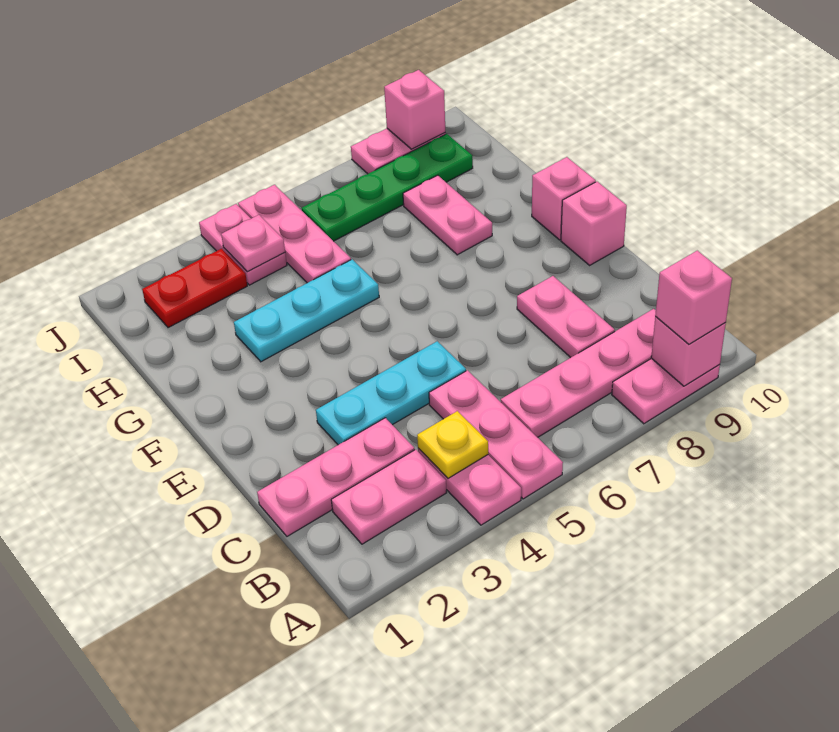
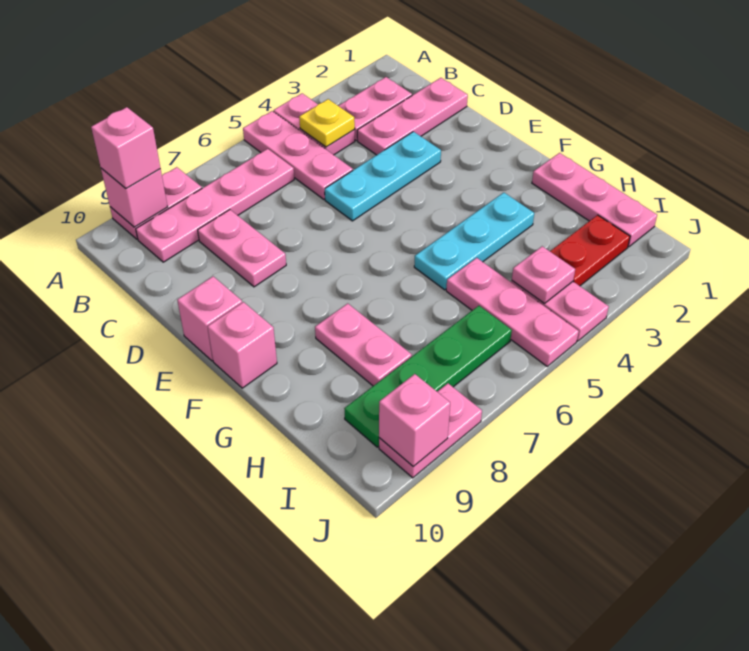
none -> pink 1x3 plate [532,153,657,247]

